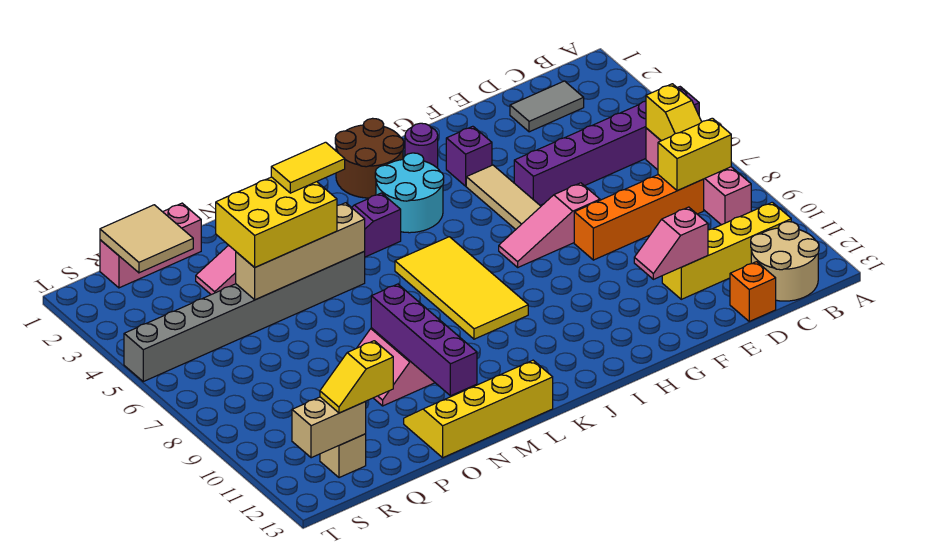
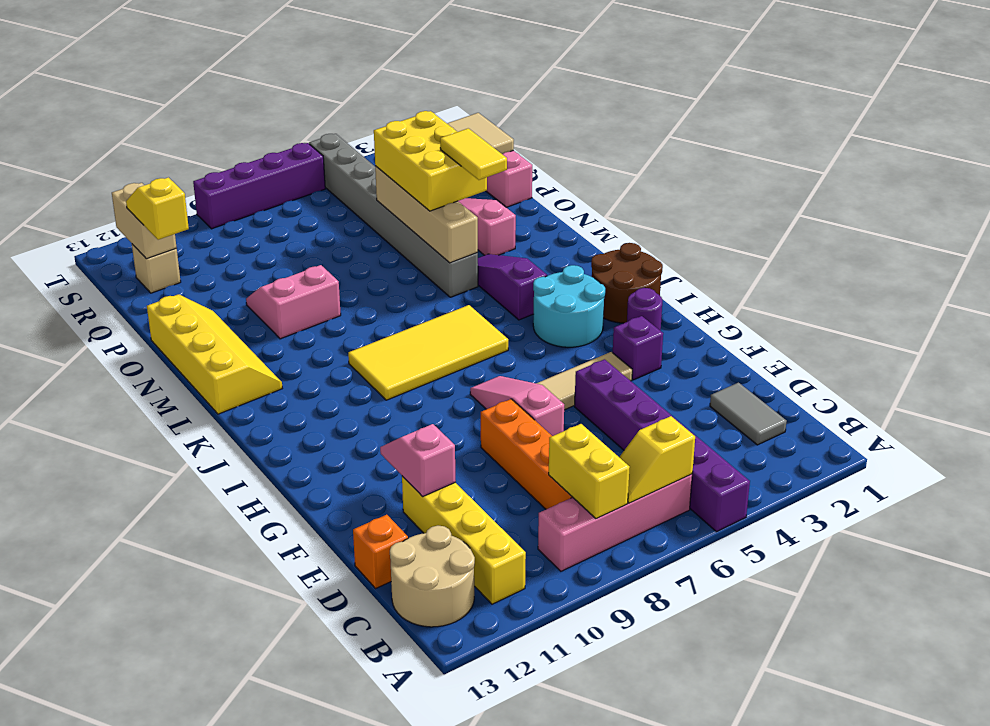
purple 1x4 brick [371,284,477,396] -> purple 1x4 brick moved to [193,143,325,229]

